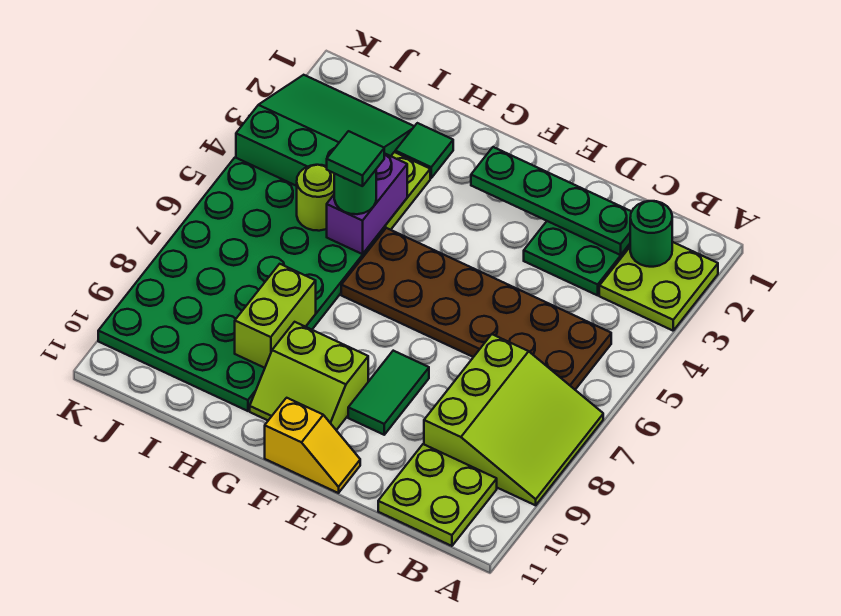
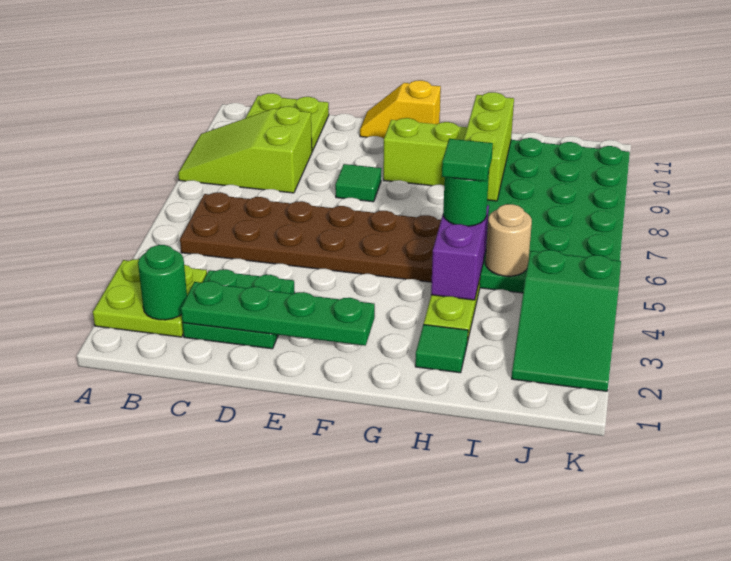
lime 3x3 slope [424,334,603,505] -> lime 2x3 slope [178,106,312,193]
green 1x2 tile [348,351,429,435] -> green 1x1 tile [335,164,381,202]
lime 1x2 brick [235,264,316,368] -> lime 1x3 brick [464,92,514,201]
green 3x3 slope [236,75,414,186] -> green 2x3 slope [512,250,621,391]
lime 1x1 round brick [297,165,334,231] -> tan 1x1 round brick [486,204,532,276]

